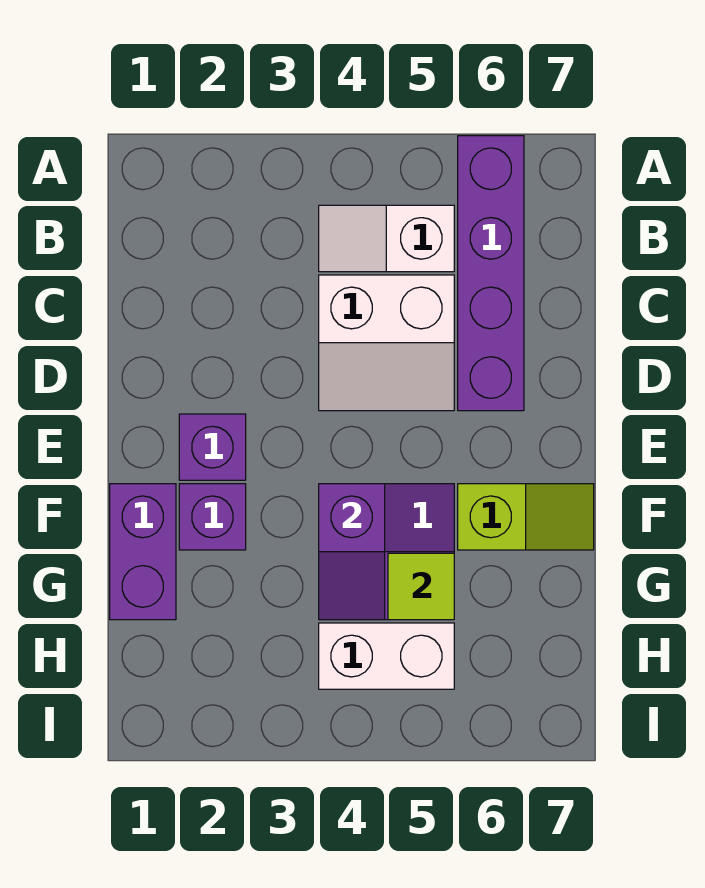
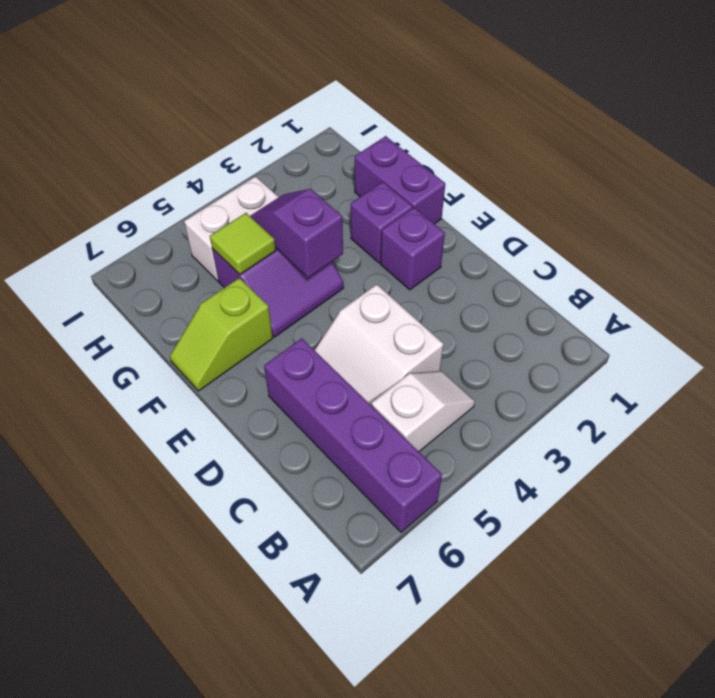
white 2x2 slope [319,275,454,411] -> white 2x2 slope turned to [315,284,444,405]

